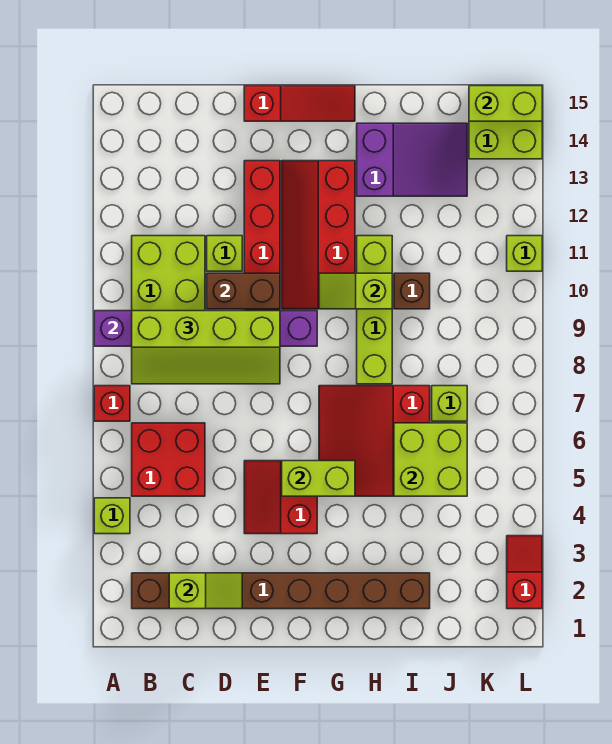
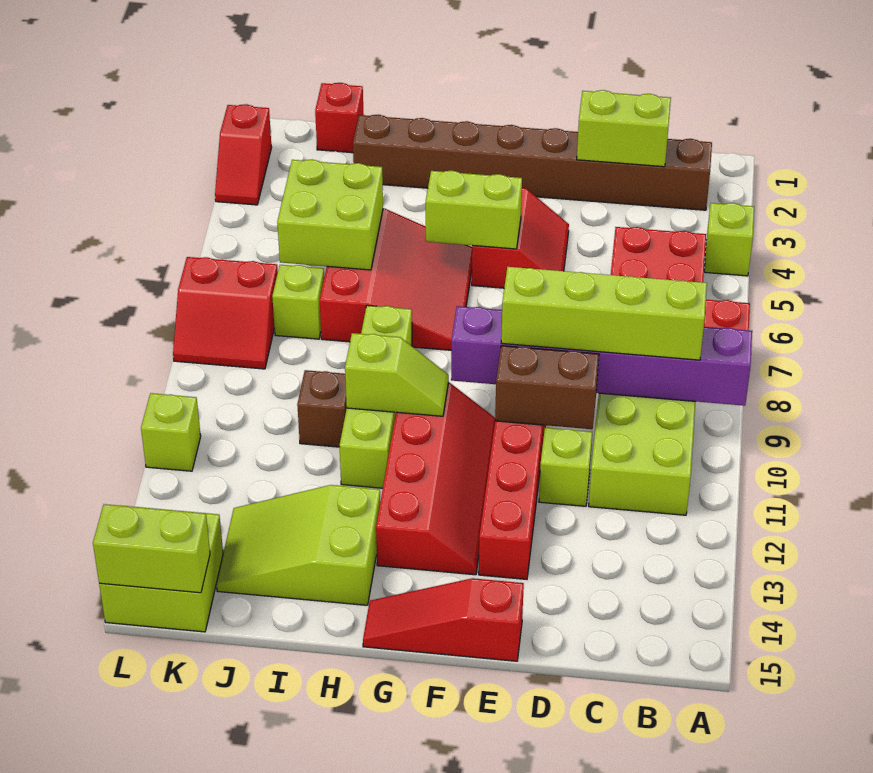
lime 1x2 slope [169,573,242,609] -> lime 1x2 brick [577,90,671,167]
purple 2x3 slope [357,123,467,196] -> lime 2x3 slope [216,485,380,605]
none -> red 1x1 brick [315,83,364,153]
none -> red 2x2 slope [173,257,278,369]

